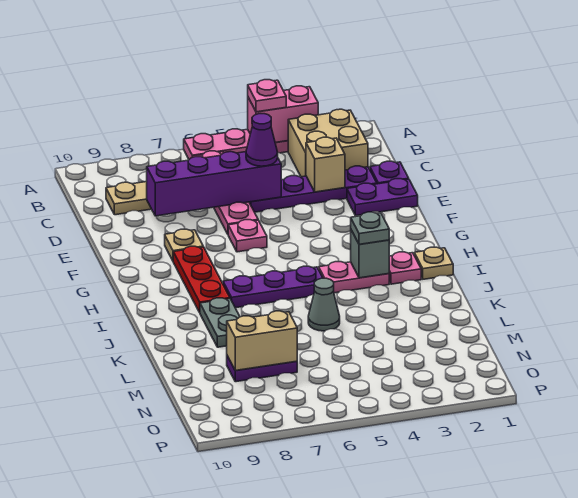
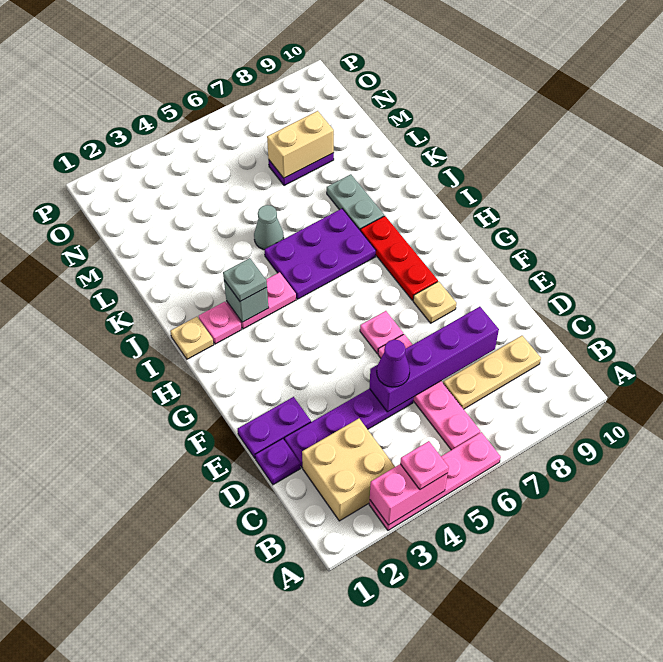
tan 1x1 brick [306,137,345,192] -> none
purple 1x3 plate [223,266,323,308] -> purple 2x3 plate [264,209,376,299]

